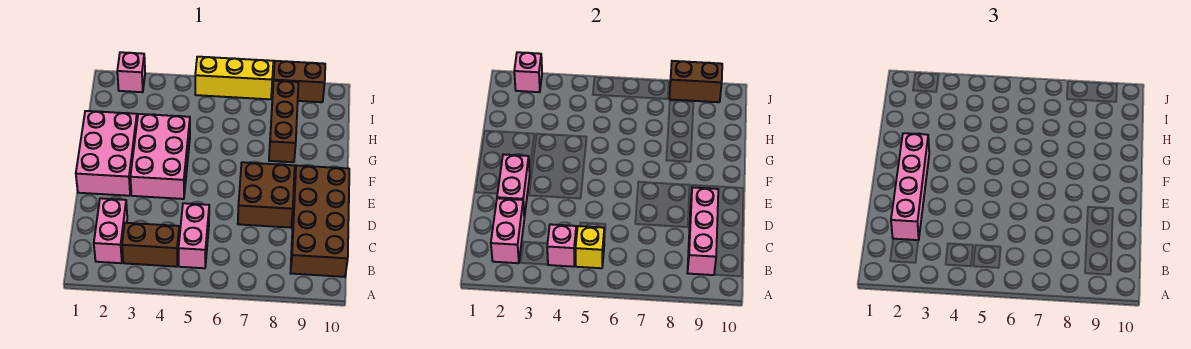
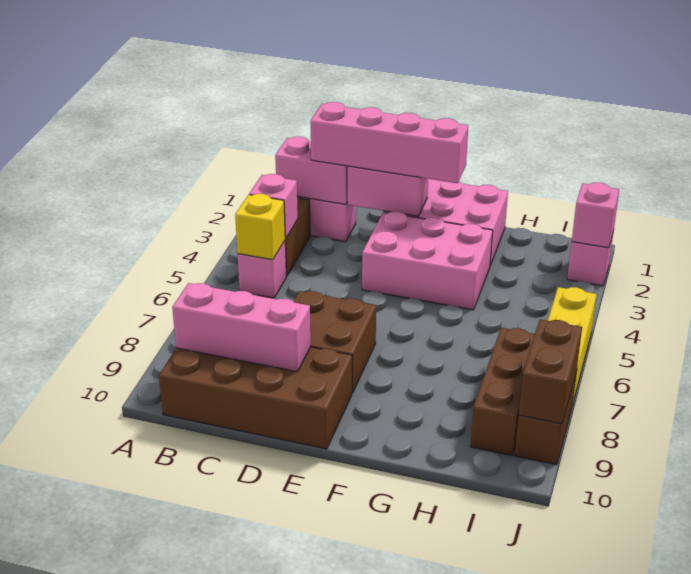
pink 1x2 brick [179,203,209,268] -> pink 1x1 brick [237,241,286,298]
brown 1x3 brick [269,81,298,162] -> brown 1x3 brick turned to [471,328,535,455]

